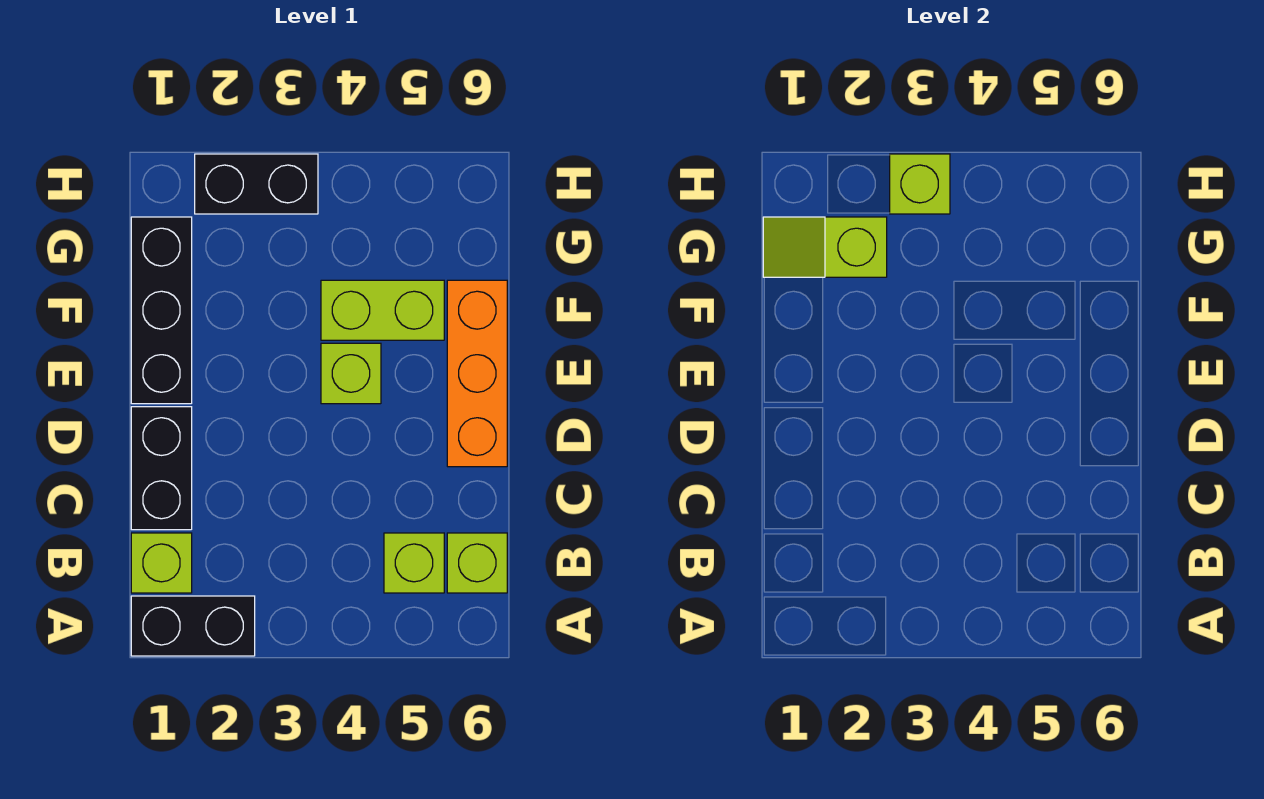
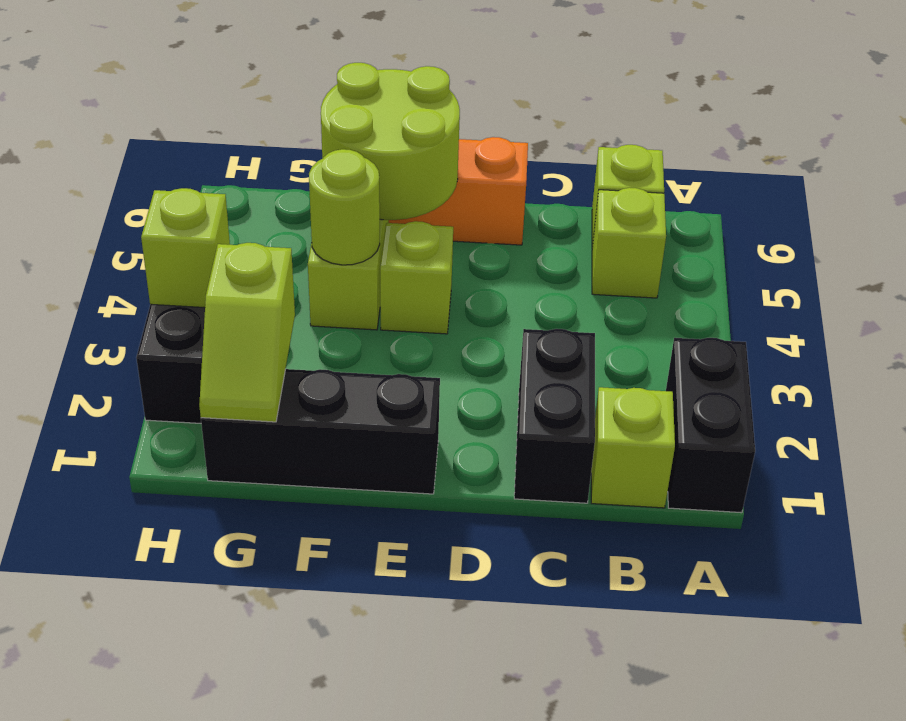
black 1x2 brick [131,407,192,530] -> black 1x2 brick turned to [514,329,595,503]
none -> lime 2x2 round brick [321,63,460,220]
none -> lime 1x1 round brick [309,149,380,265]

